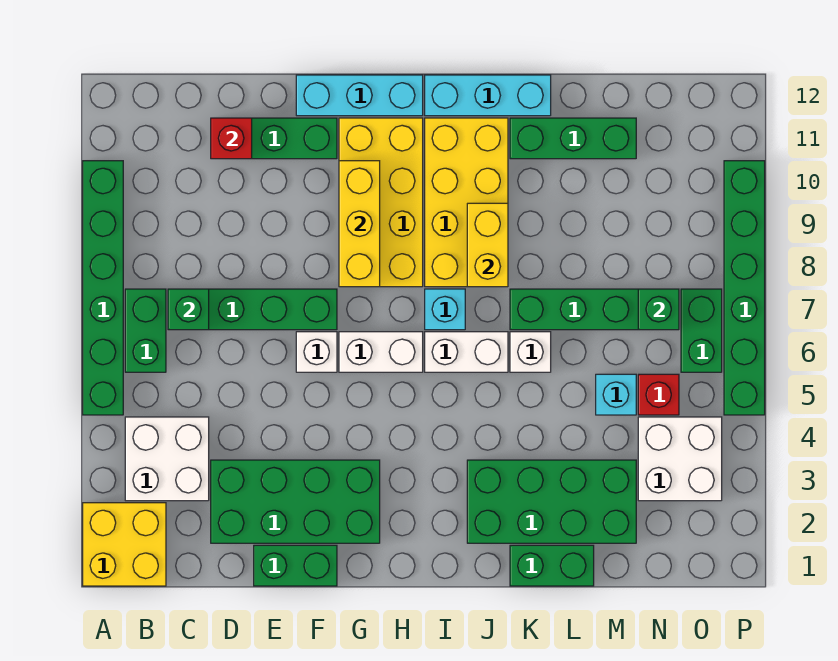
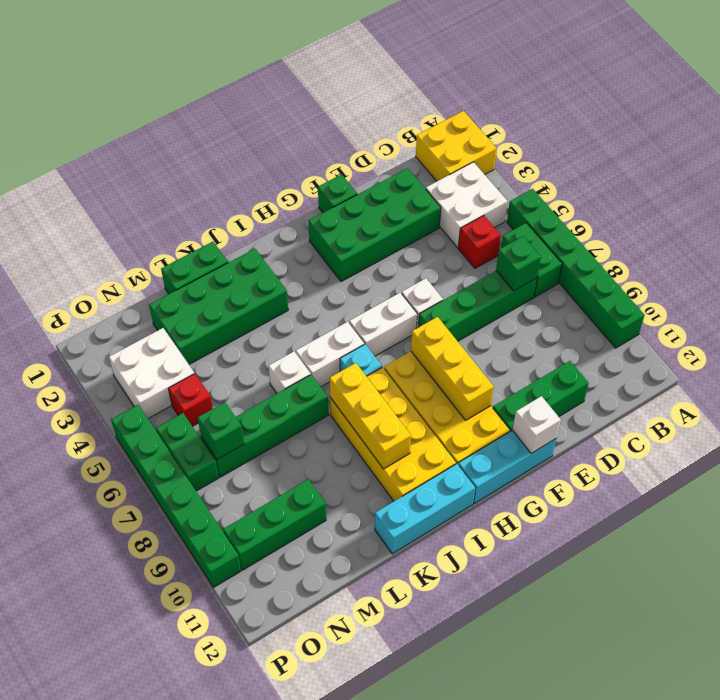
red 1x1 brick [211,118,252,159] -> red 1x1 brick moved to [458,216,501,268]
green 1x2 brick [254,545,337,586] -> green 1x1 brick [318,174,357,213]
none -> white 1x1 brick [513,396,561,453]
yellow 1x2 brick [467,203,508,287] -> yellow 1x3 brick [330,363,411,469]
green 1x3 brick [510,118,636,159] -> green 1x3 brick moved to [223,479,326,570]
cyan 1x1 brick [596,374,636,415] -> none

